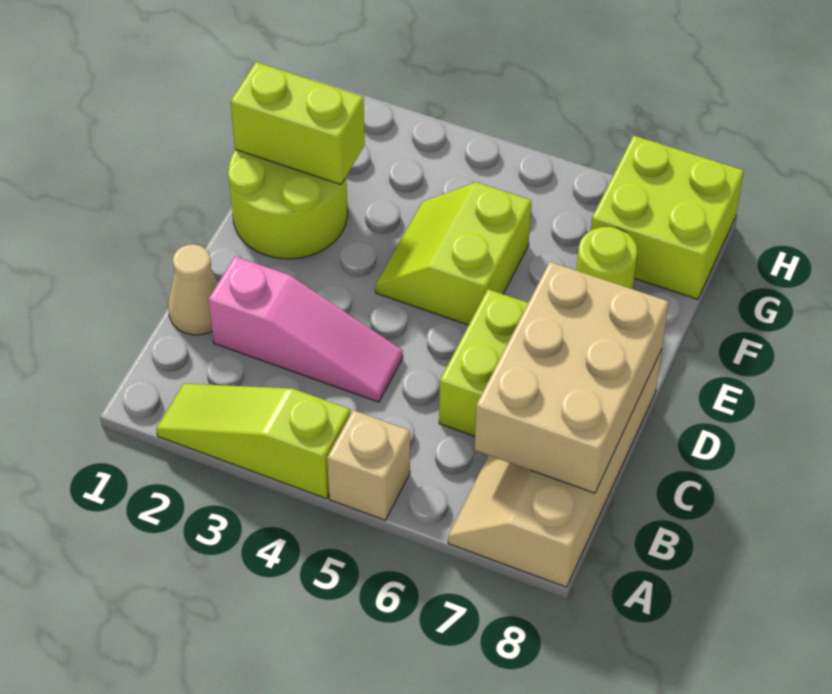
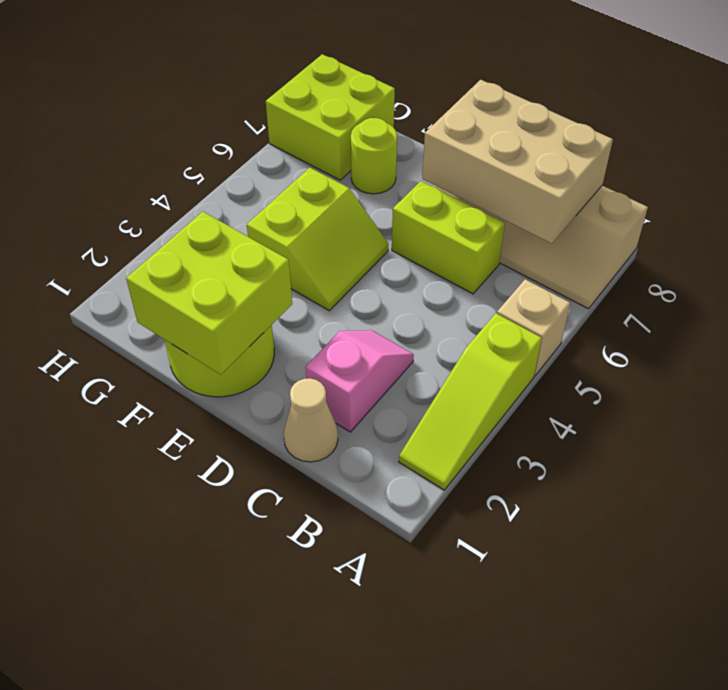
pink 1x3 slope [209,256,403,402] -> pink 1x2 slope [306,330,414,432]
lime 2x2 slope [375,182,531,325] -> lime 2x2 slope turned to [247,168,388,310]
lime 1x2 brick [230,62,365,184] -> lime 2x2 brick [126,212,292,375]

